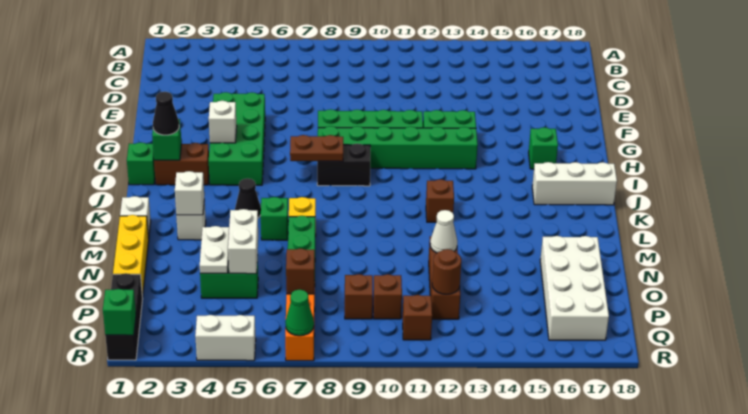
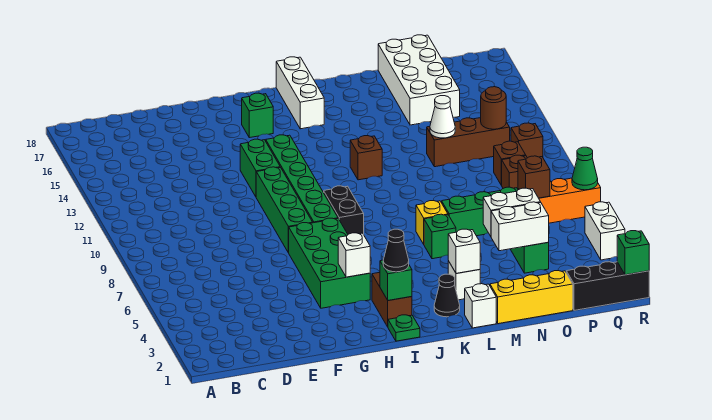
green 2x4 brick [209,92,265,185] -> green 2x4 brick turned to [289,218,370,308]
green 1x1 brick [127,142,155,185] -> green 1x1 plate [388,315,420,341]
brown 1x2 plate [290,135,343,161] -> none
black 1x1 cone [235,178,261,218] -> black 1x1 cone moved to [434,274,460,317]
white 1x2 plate [200,226,229,273] -> white 1x2 brick [491,202,549,251]
white 2x4 brick [540,236,609,340] -> white 2x4 brick turned to [378,35,460,125]

